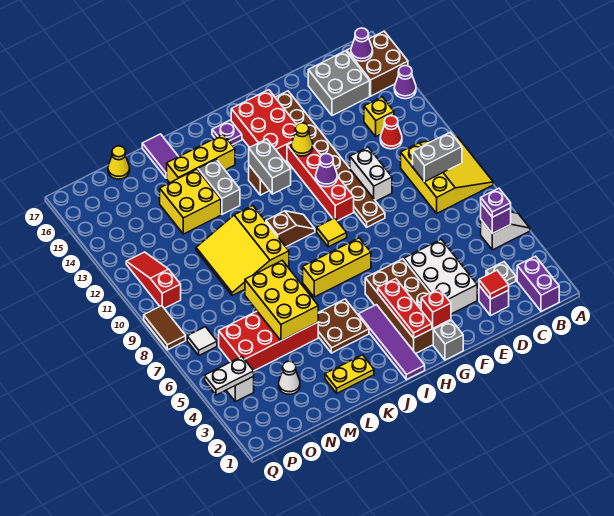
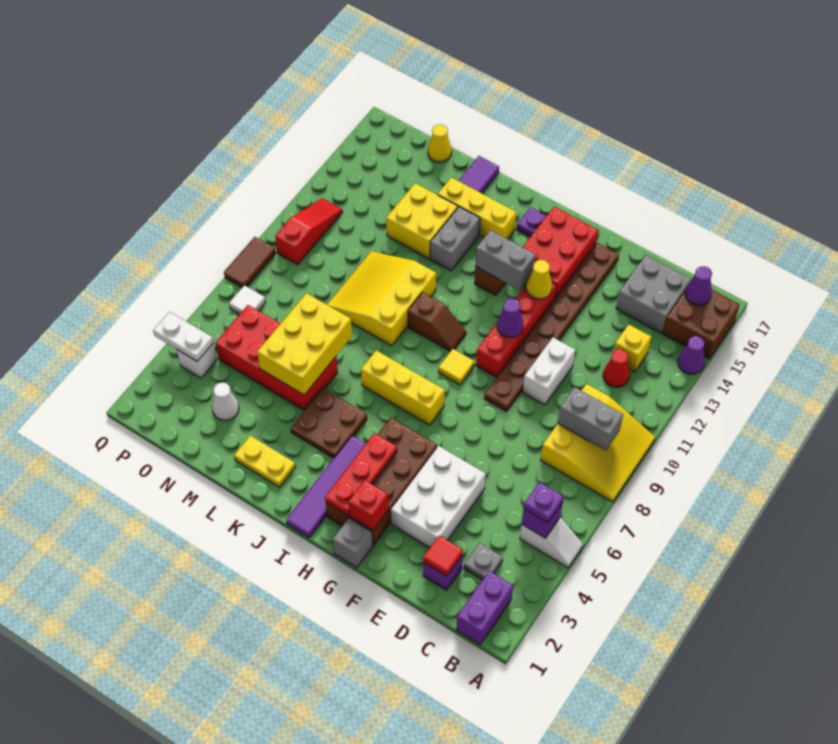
grey 1x2 brick [249,139,291,194] -> grey 1x2 brick turned to [475,230,536,290]

